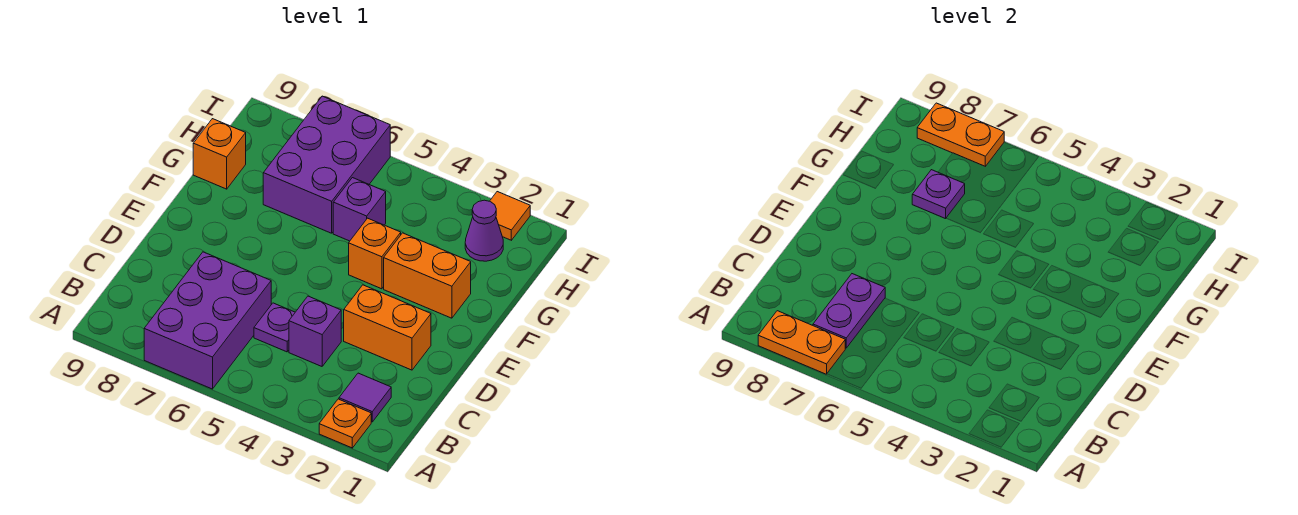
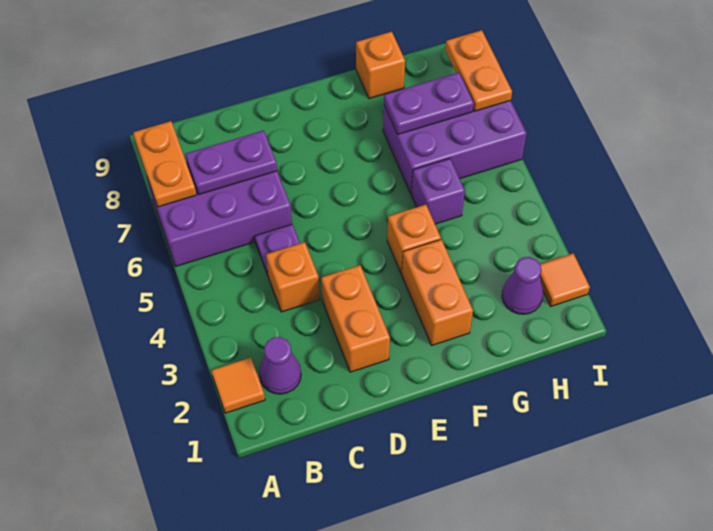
orange 1x1 plate [319,399,371,448] -> orange 1x1 tile [211,357,265,413]
purple 1x1 tile [339,373,391,422] -> purple 1x1 cone [259,337,301,394]
purple 1x1 brick [289,296,341,366] -> orange 1x1 brick [266,242,320,312]
purple 1x1 plate [912,170,965,219] -> purple 1x2 plate [384,73,474,134]

